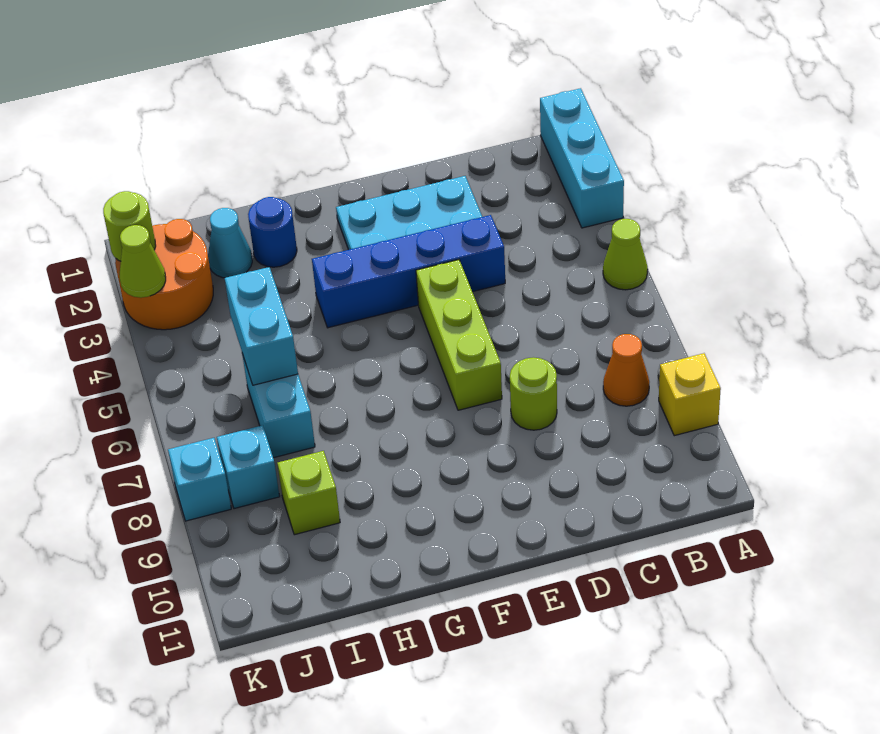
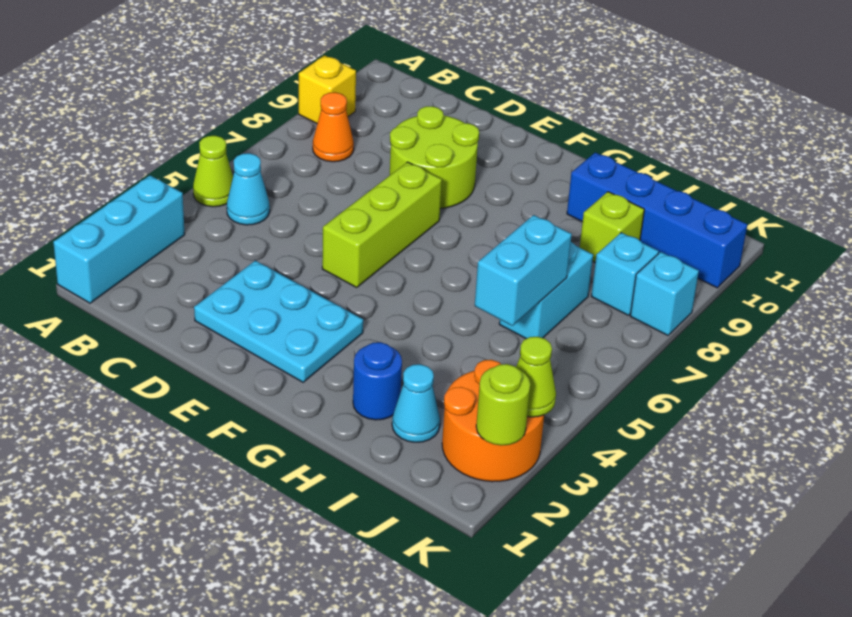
none -> cyan 1x1 cone [227,153,270,225]
blue 1x4 brick [312,215,505,328] -> blue 1x4 brick moved to [567,152,747,288]
lime 1x1 round brick [510,358,557,430] -> lime 2x2 round brick [390,106,479,209]

